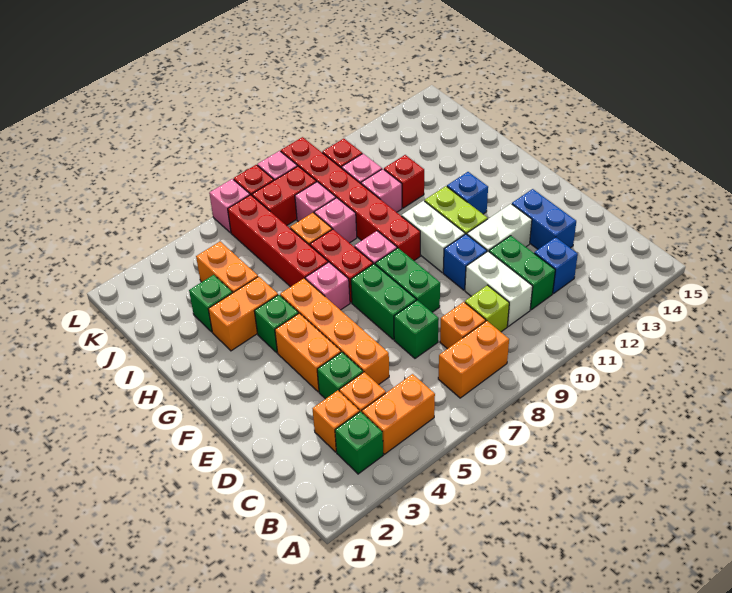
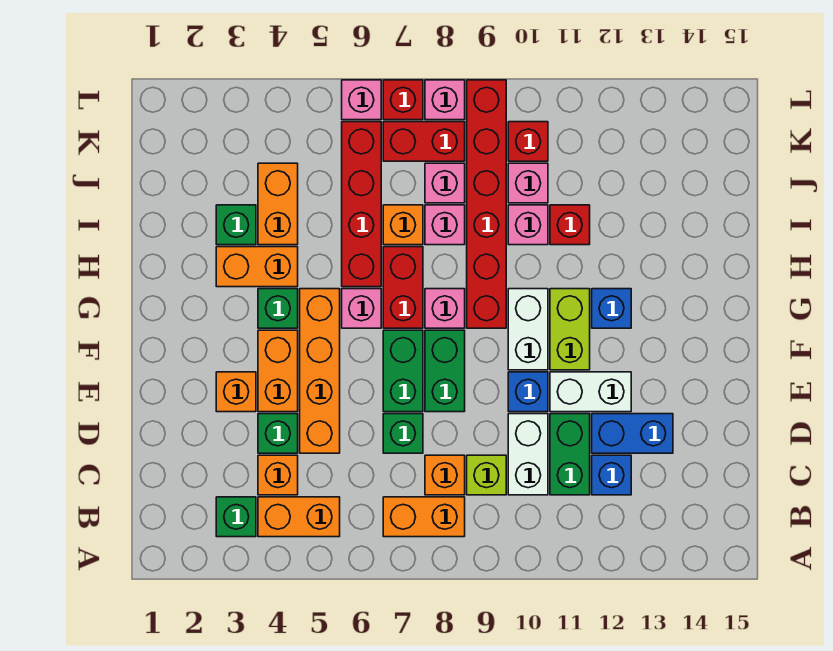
orange 1x1 brick [313,391,359,452] -> orange 1x1 brick moved to [216,372,256,412]
blue 1x2 brick [512,189,576,249] -> blue 1x2 brick turned to [592,414,673,453]

